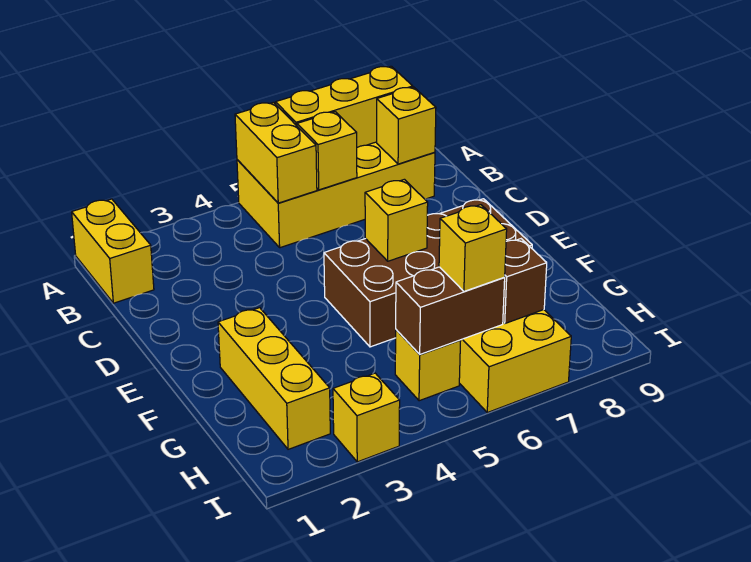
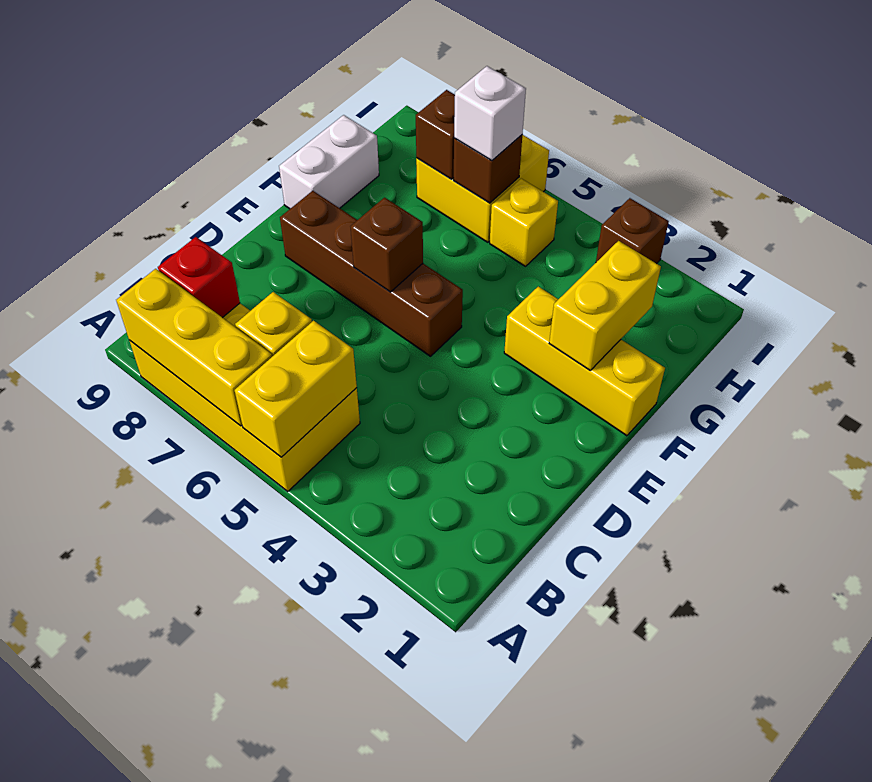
yellow 1x2 brick [72,199,154,303] -> yellow 1x2 brick moved to [549,241,661,370]
yellow 1x1 brick [377,87,436,164] -> red 1x1 brick [158,237,240,318]
brown 2x4 brick [324,199,532,347] -> brown 1x4 brick [280,191,463,356]
yellow 1x1 brick [365,179,428,261] -> brown 1x1 brick [350,198,423,292]
yellow 1x3 brick [218,308,330,449] -> yellow 1x3 brick turned to [504,287,665,436]
none -> white 1x2 brick [279,115,379,209]
brown 1x2 brick [396,267,505,354] -> brown 1x1 brick [453,135,522,203]
yellow 1x1 brick [439,205,507,291] -> white 1x1 brick [454,66,526,161]
yellow 1x1 brick [333,373,400,462] -> brown 1x1 brick [596,198,669,264]

